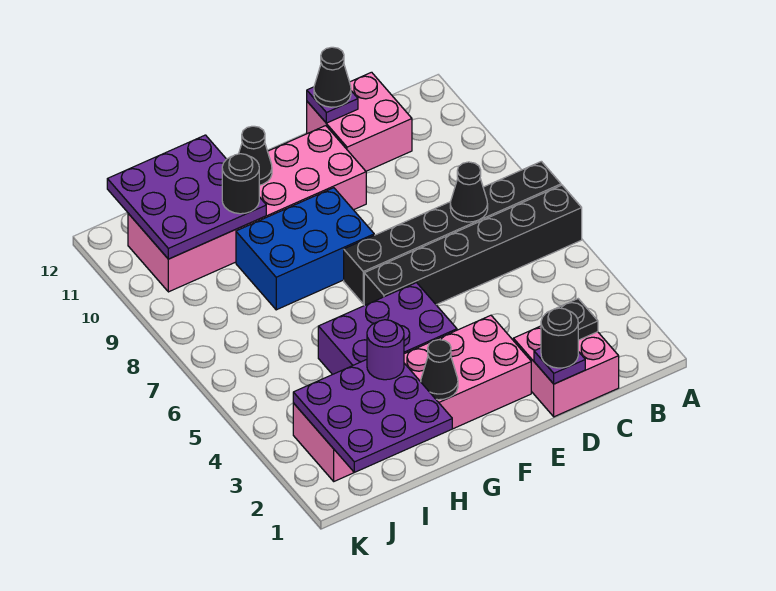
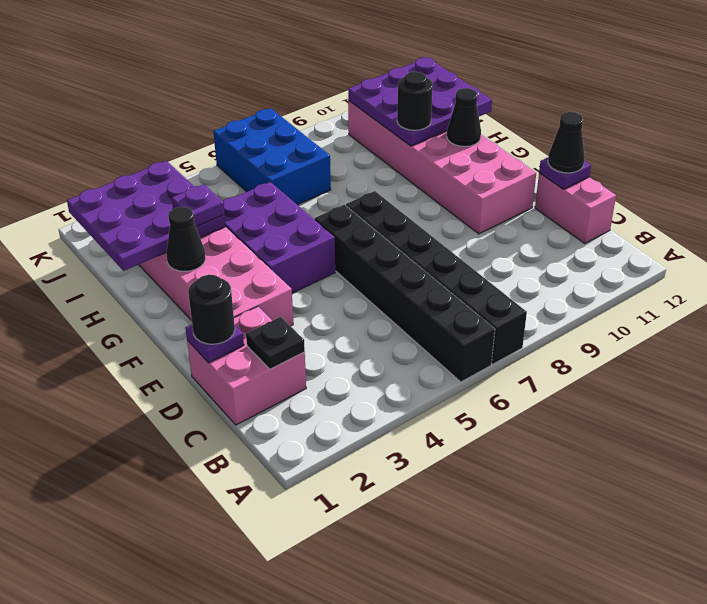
black 1x1 cone [450,162,488,222] -> none
pink 2x2 brick [307,72,412,171] -> pink 1x2 brick [535,173,616,243]
blue 2x3 brick [236,188,374,310] -> blue 2x3 brick moved to [213,108,331,205]
purple 1x1 round brick [367,320,404,380] -> purple 1x1 plate [172,184,225,226]

